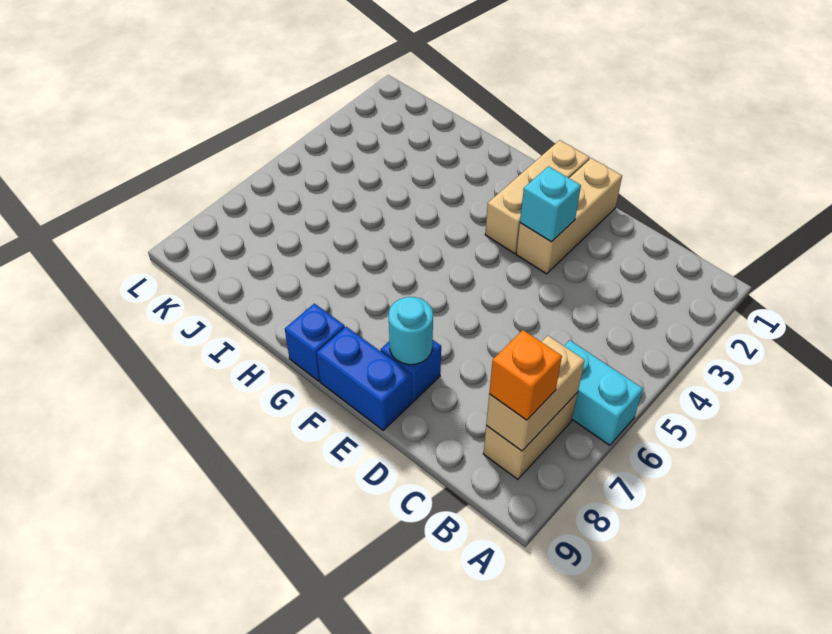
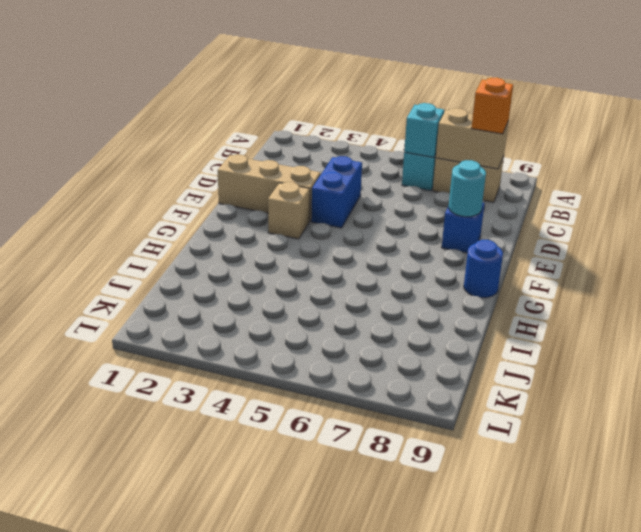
cyan 1x1 brick [520,166,581,242] -> cyan 1x1 brick moved to [404,103,444,157]
blue 1x2 brick [317,327,412,430] -> blue 1x2 brick moved to [311,156,362,228]
tan 1x3 brick [485,140,590,254] -> tan 1x1 brick [268,182,310,239]
blue 1x1 brick [285,304,345,381] -> blue 1x1 round brick [464,240,503,298]

